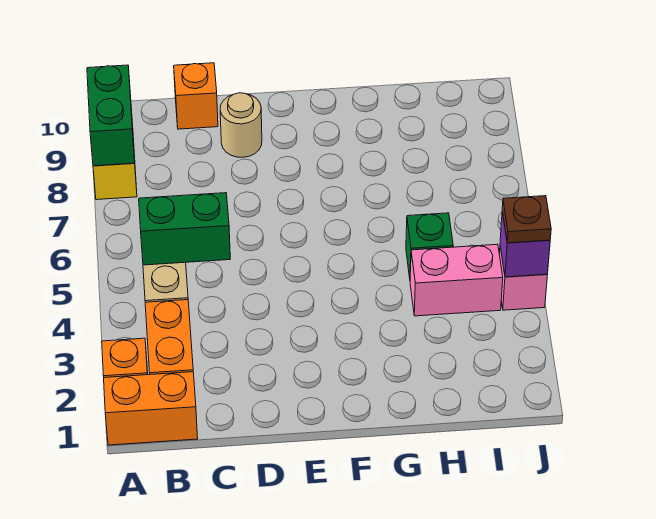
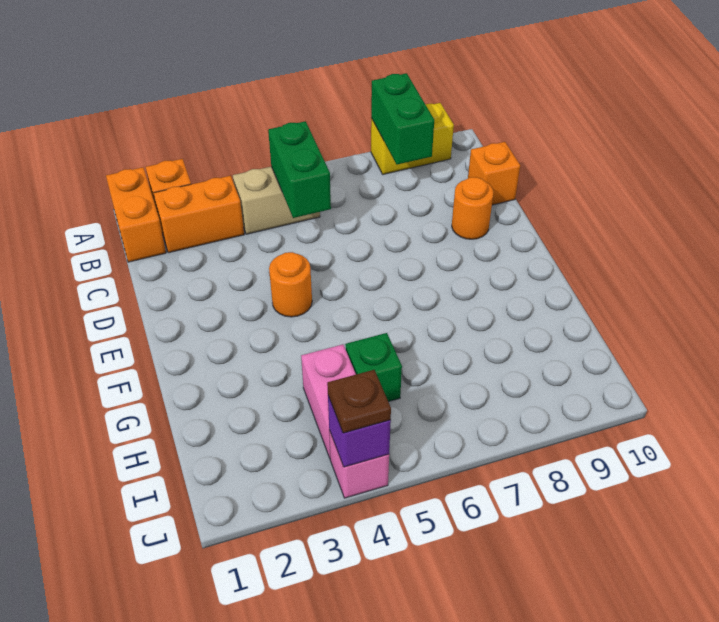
green 1x2 brick [87,65,135,166] -> green 1x2 brick turned to [371,73,434,164]
tan 1x1 round brick [220,93,262,157] -> orange 1x1 round brick [452,177,493,239]
none -> orange 1x1 round brick [269,252,312,317]

